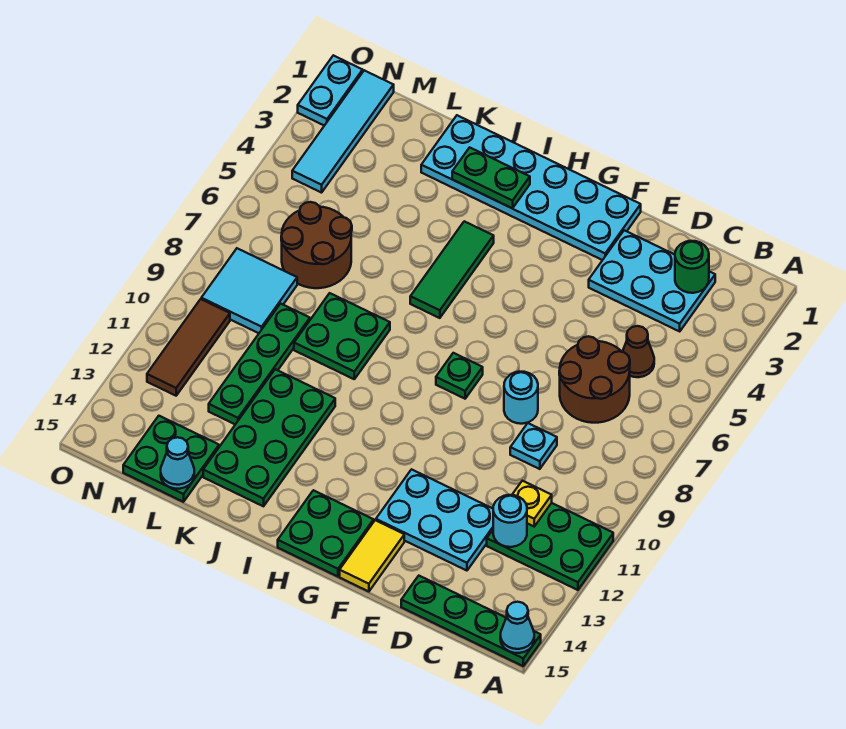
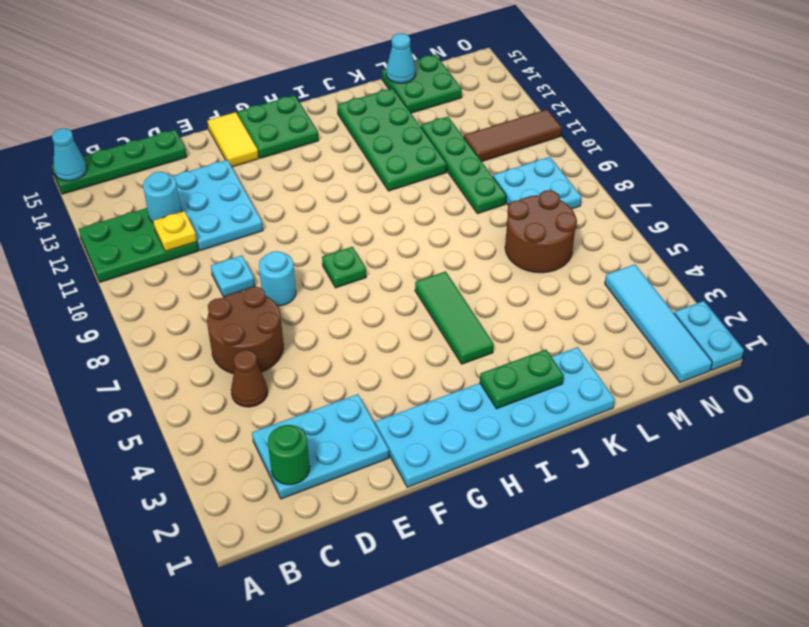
cyan 2x3 plate [376,469,493,571] -> cyan 2x3 plate turned to [173,160,263,251]
green 2x2 plate [294,293,390,379] -> none
cyan 2x2 tile [201,248,297,333] -> cyan 2x2 plate [493,157,582,209]
brown 1x3 tile [147,299,230,396] -> brown 1x3 tile turned to [464,109,562,161]

